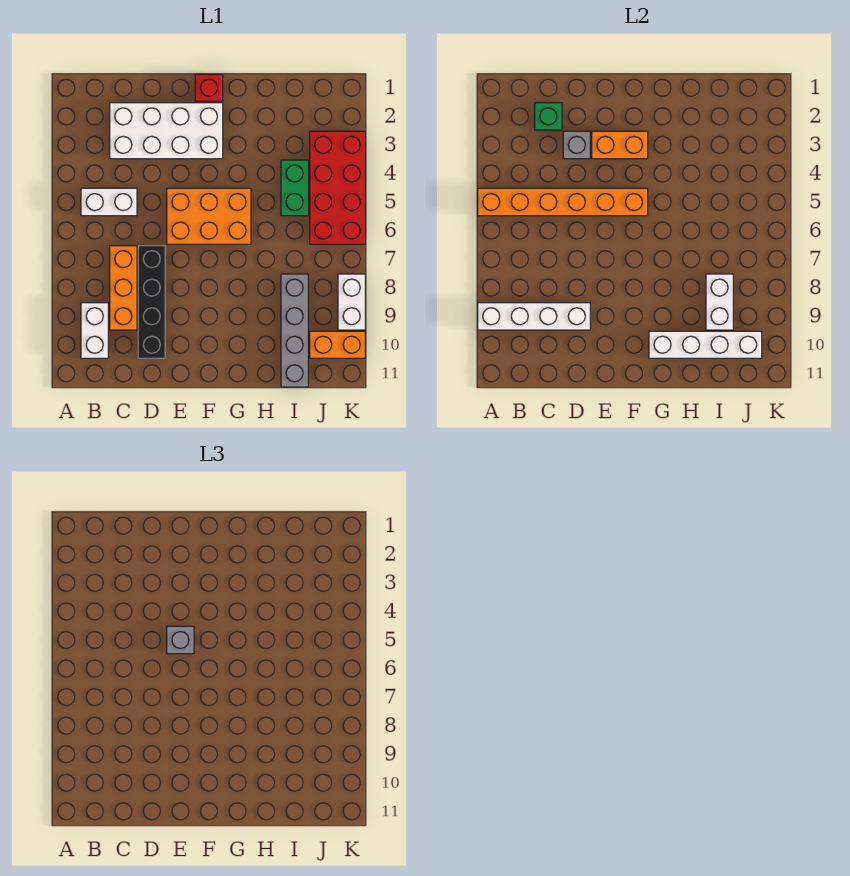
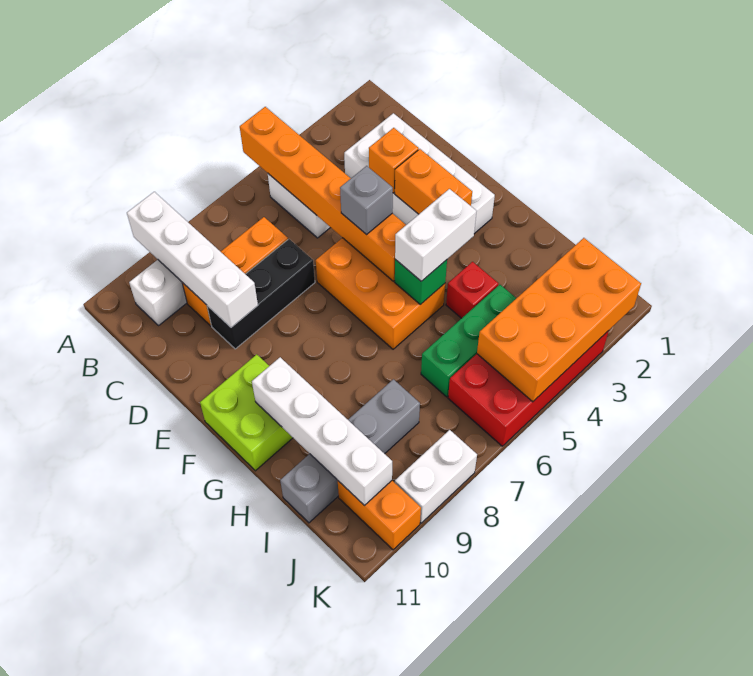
green 1x1 brick [535,103,562,130] -> green 1x1 brick moved to [395,259,447,305]
grey 1x1 brick [563,131,590,159] -> orange 1x1 brick [369,128,419,193]
black 1x4 brick [138,246,165,358] -> black 1x3 brick [207,239,315,349]
red 1x1 brick [195,74,223,101] -> red 1x1 brick moved to [446,262,498,318]
none -> lime 2x2 brick [200,354,293,471]
green 1x2 brick [281,160,308,216] -> green 1x3 brick [421,285,516,397]
white 1x2 brick [706,274,733,330] -> white 1x2 brick moved to [395,189,476,281]
none -> orange 2x4 brick [477,238,641,402]

